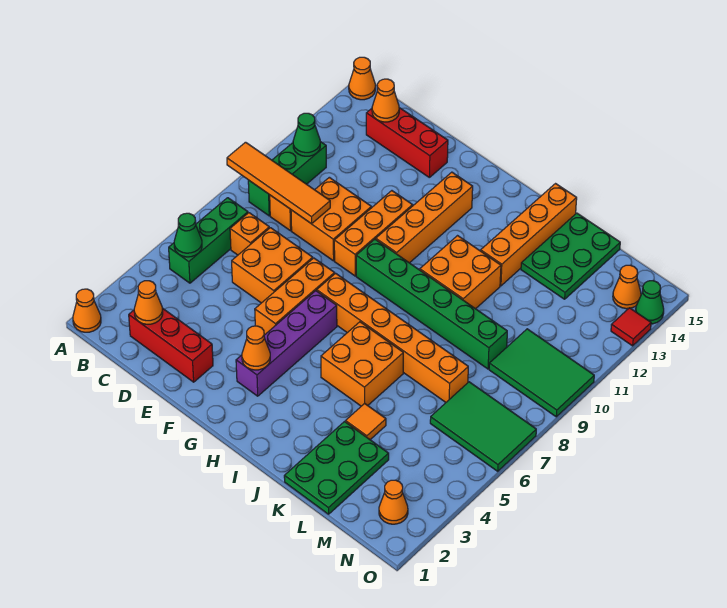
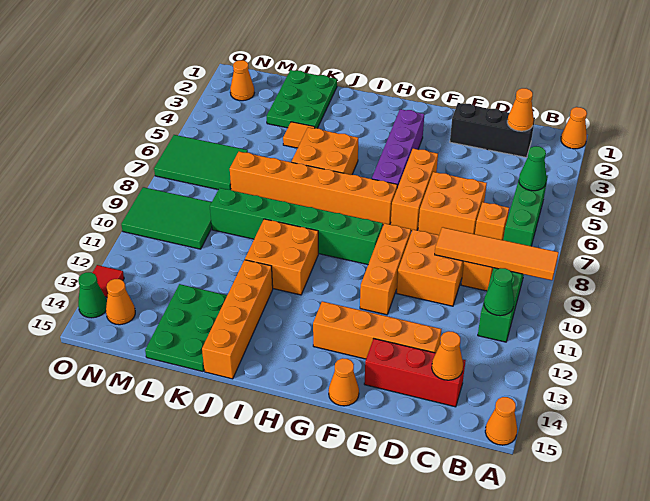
red 1x3 brick [129,308,213,382] -> black 1x3 brick [450,103,535,157]
orange 1x1 cone [242,326,270,370] -> orange 1x1 cone moved to [329,358,359,406]
orange 1x4 brick [376,172,473,263] -> orange 1x4 brick turned to [313,301,441,359]

